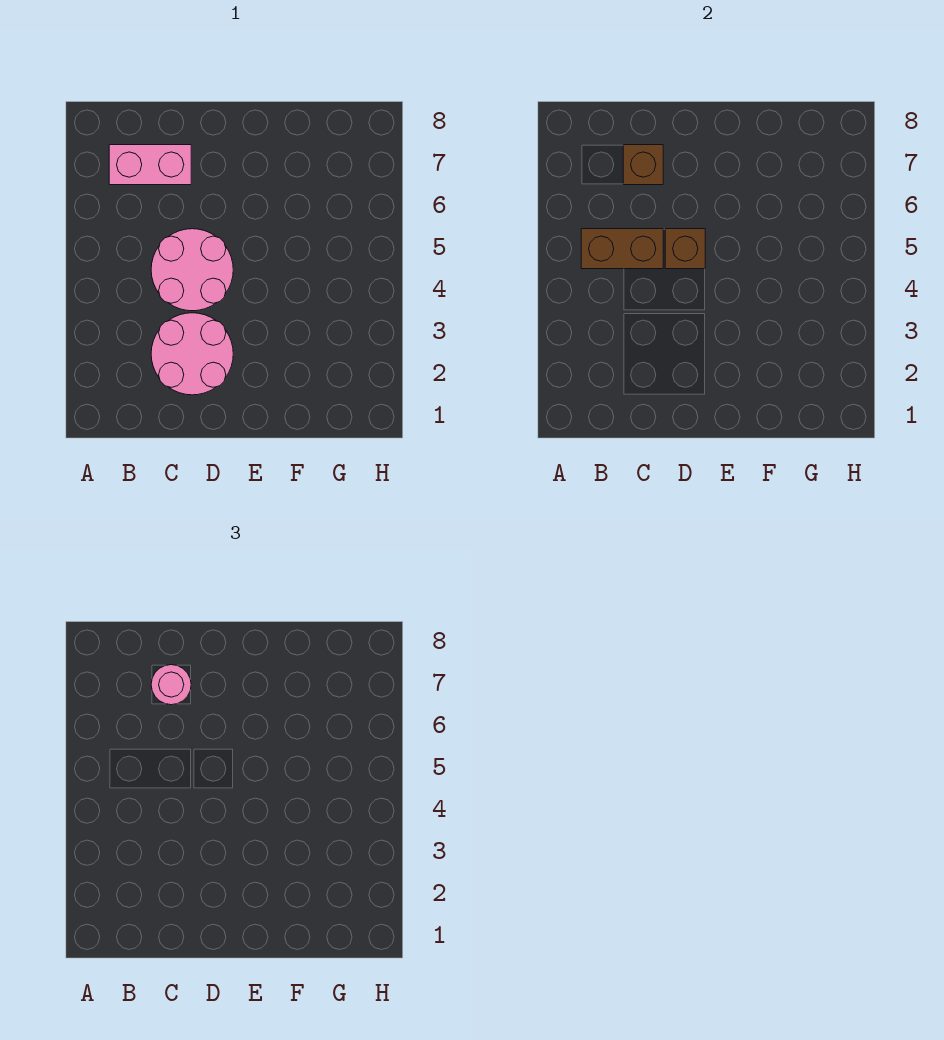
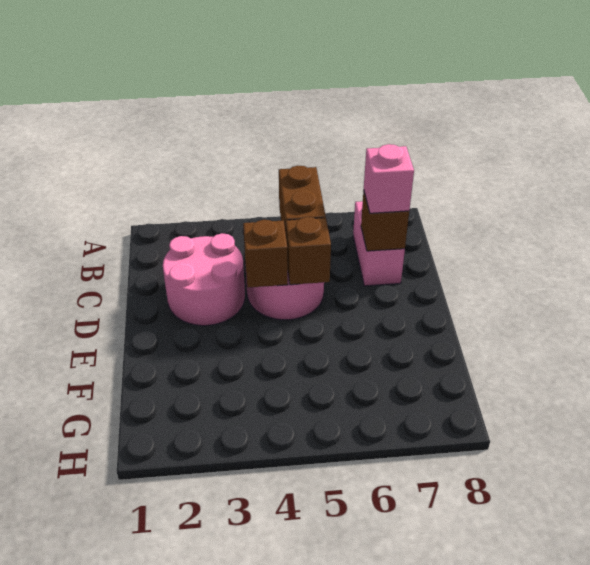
pink 1x1 round brick [151,665,191,705] -> pink 1x1 brick [364,144,414,213]
none -> brown 1x1 brick [243,220,288,288]

